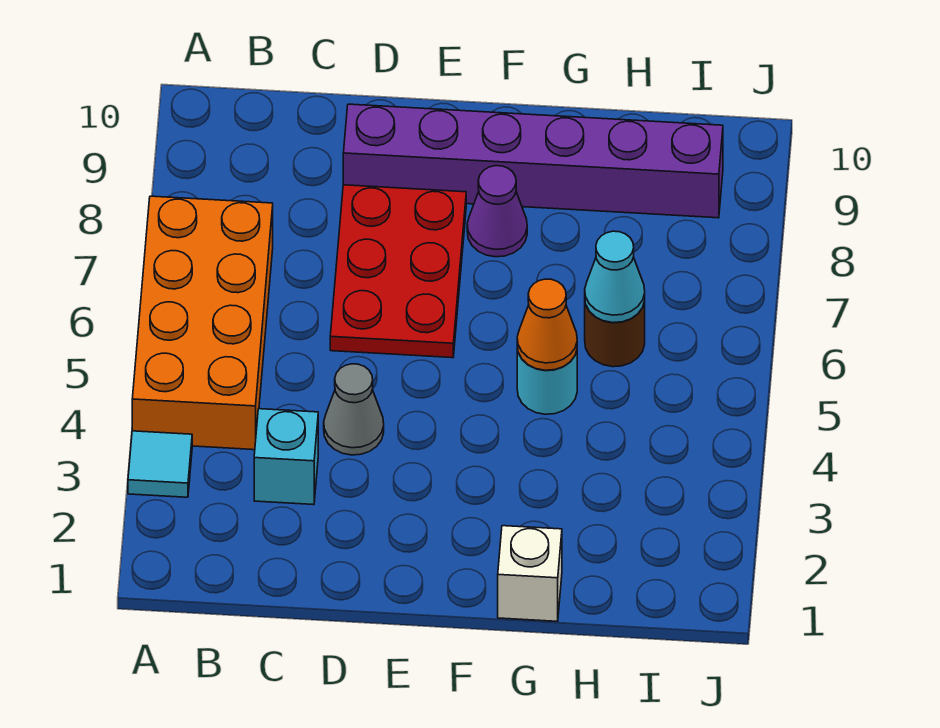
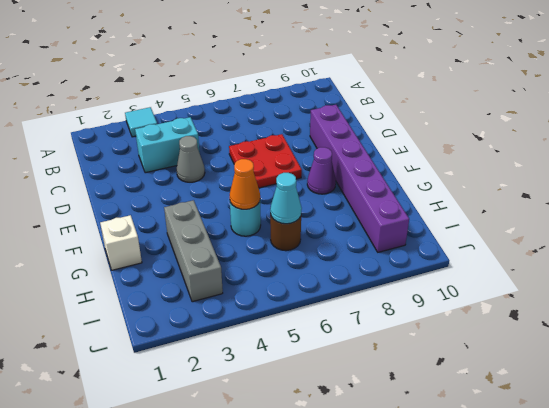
orange 2x4 brick [132,196,273,450] -> none
cyan 1x1 brick [254,409,318,505] -> cyan 1x2 brick [135,117,200,173]
red 2x3 plate [330,185,466,358] -> red 2x2 plate [229,134,302,188]
none -> grey 1x3 brick [164,200,223,302]

